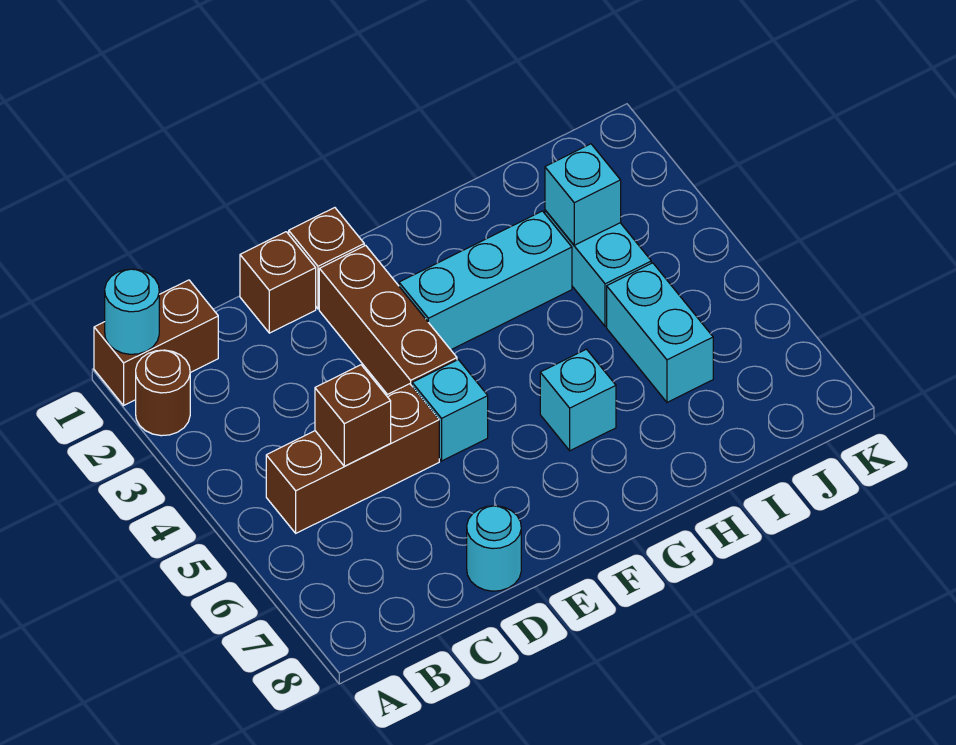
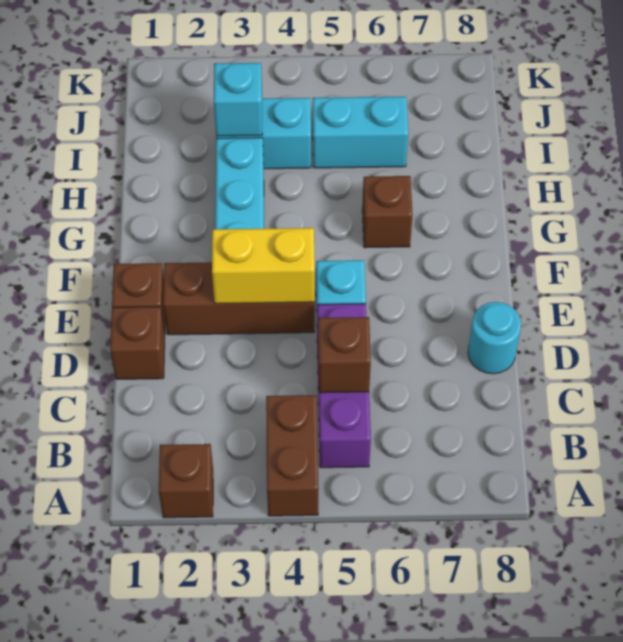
brown 1x2 brick [94,280,218,405] -> brown 1x2 brick moved to [266,395,319,516]
cyan 1x1 round brick [105,269,159,354] -> none
brown 1x1 round brick [136,350,190,436] -> brown 1x1 brick [159,444,213,518]
brown 1x3 brick [266,384,439,533] -> purple 1x3 brick [317,304,371,468]
none -> yellow 1x2 brick [212,228,315,304]
cyan 1x1 brick [540,349,616,451] -> brown 1x1 brick [362,176,413,248]

